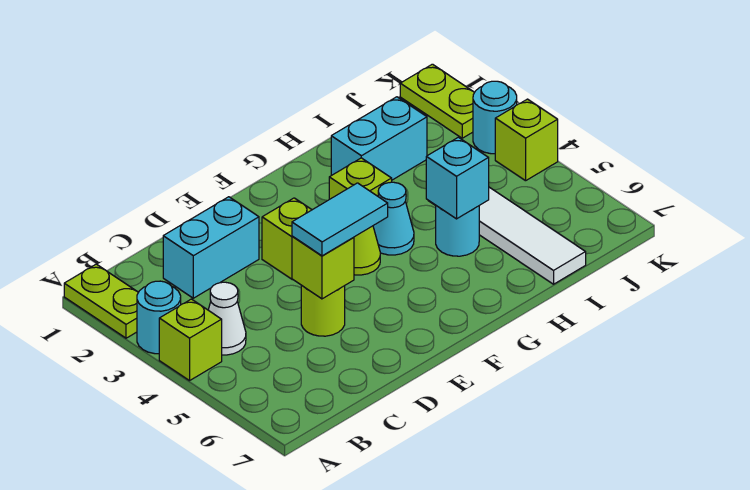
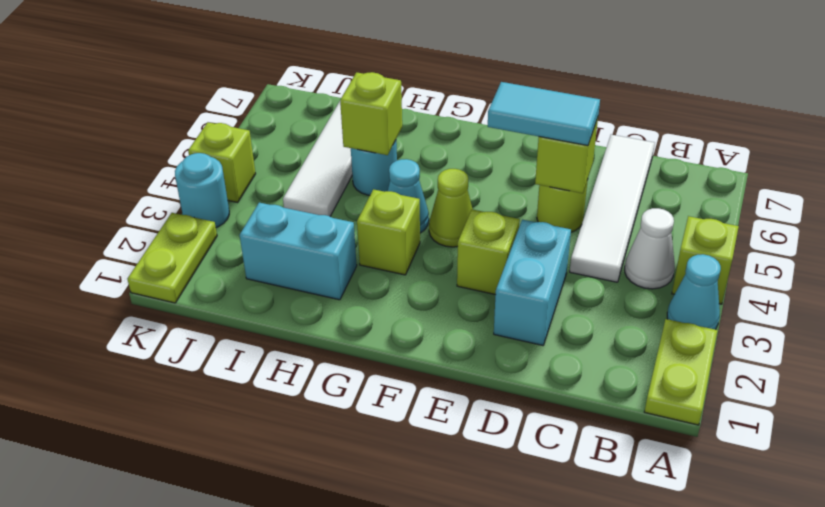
cyan 1x1 round brick [137,281,181,354] -> cyan 1x1 cone [667,254,721,330]
cyan 1x2 brick [163,197,259,298] -> cyan 1x2 brick turned to [494,220,571,345]
none -> white 1x4 tile [570,135,655,282]
cyan 1x1 brick [426,137,489,219] -> lime 1x1 brick [340,72,402,155]

